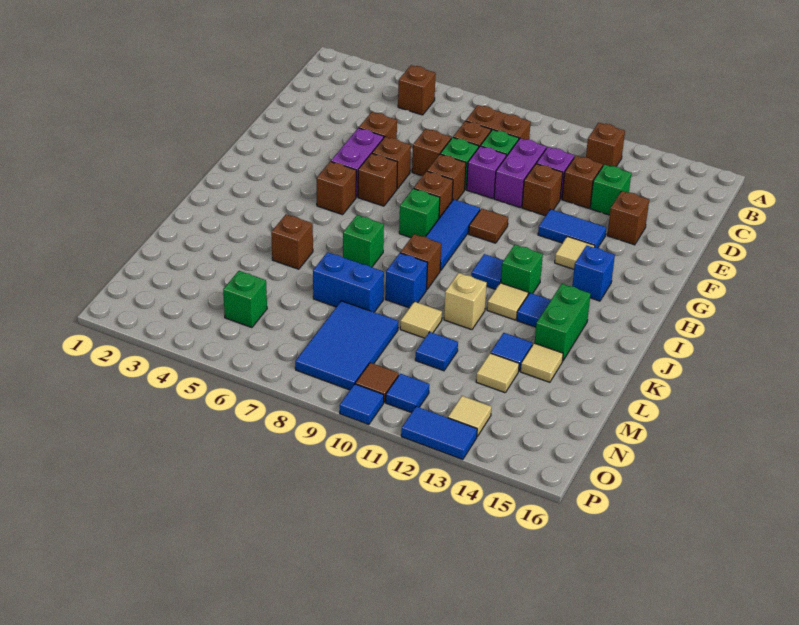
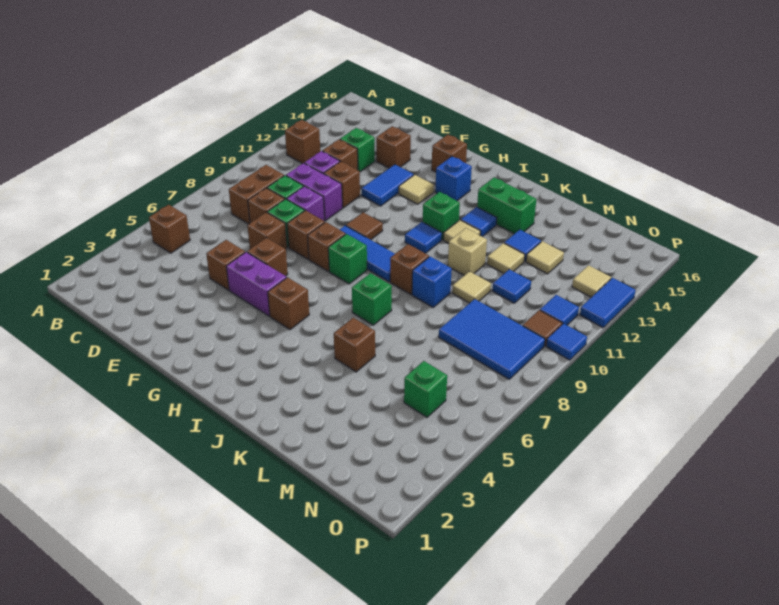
brown 1x1 brick [358,153,398,206] -> brown 1x1 brick moved to [432,135,467,172]
blue 1x2 brick [313,252,384,312] -> none
tan 1x1 tile [521,343,563,382] -> tan 1x1 tile moved to [487,243,525,273]

